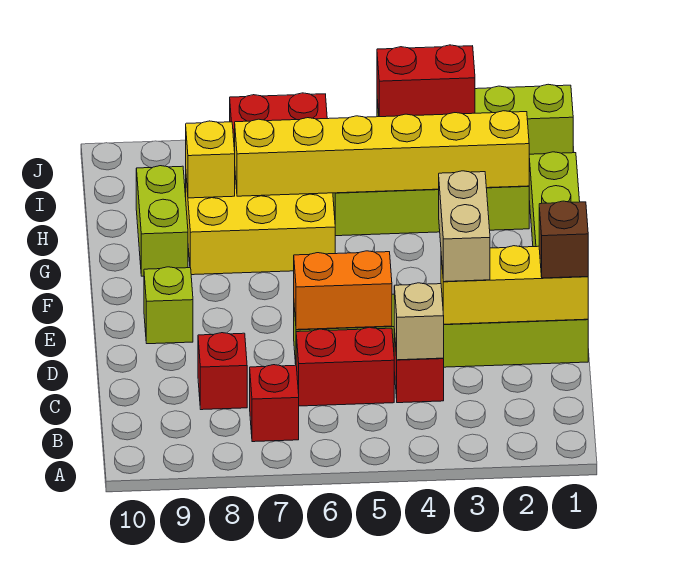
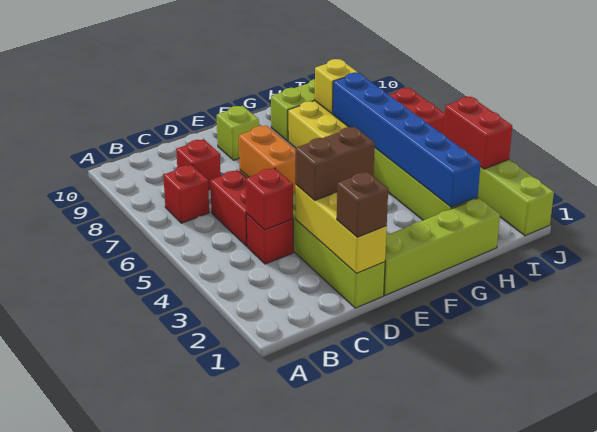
tan 1x1 brick [394,283,444,360] -> red 1x1 brick [246,168,293,230]
tan 1x2 brick [438,171,490,282] -> brown 1x2 brick [295,127,375,200]
yellow 1x6 brick [235,111,529,196] -> blue 1x6 brick [333,73,481,207]

